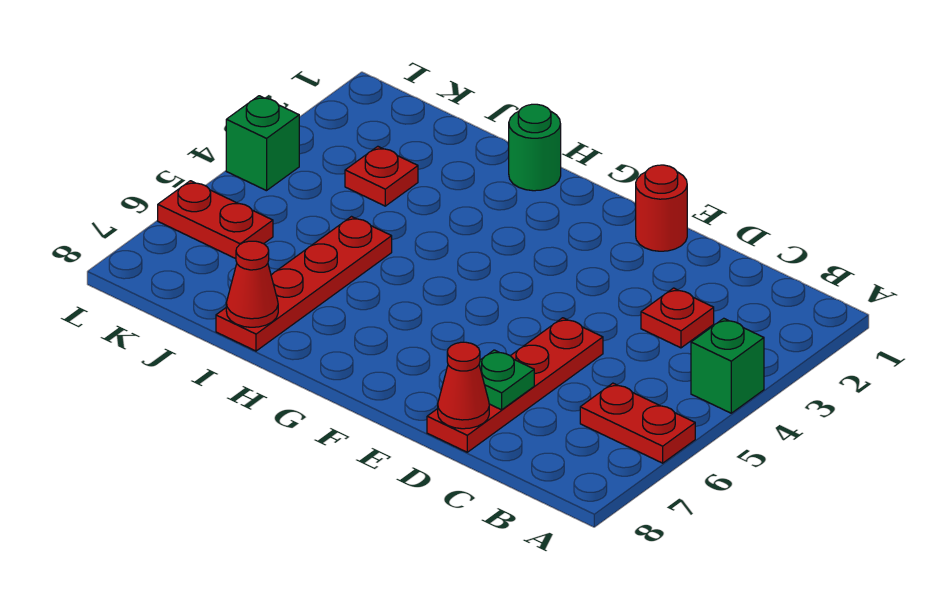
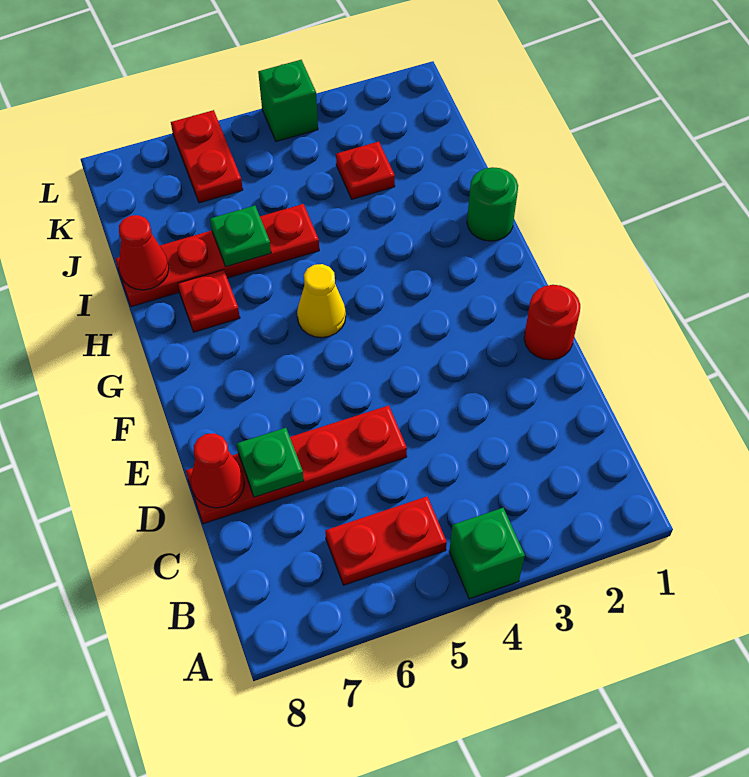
red 1x2 plate [580,383,695,463] -> red 1x2 plate turned to [325,497,447,585]
red 1x1 plate [641,288,714,348] -> red 1x1 plate moved to [178,270,240,332]
none -> yellow 1x1 cone [297,264,346,338]
none -> green 1x1 plate [210,206,271,266]

